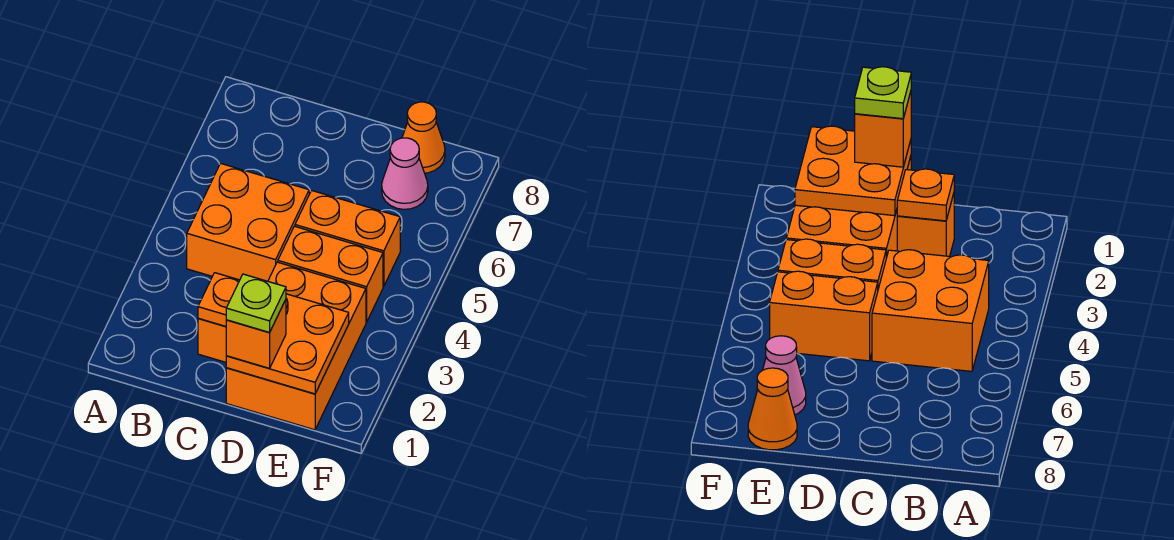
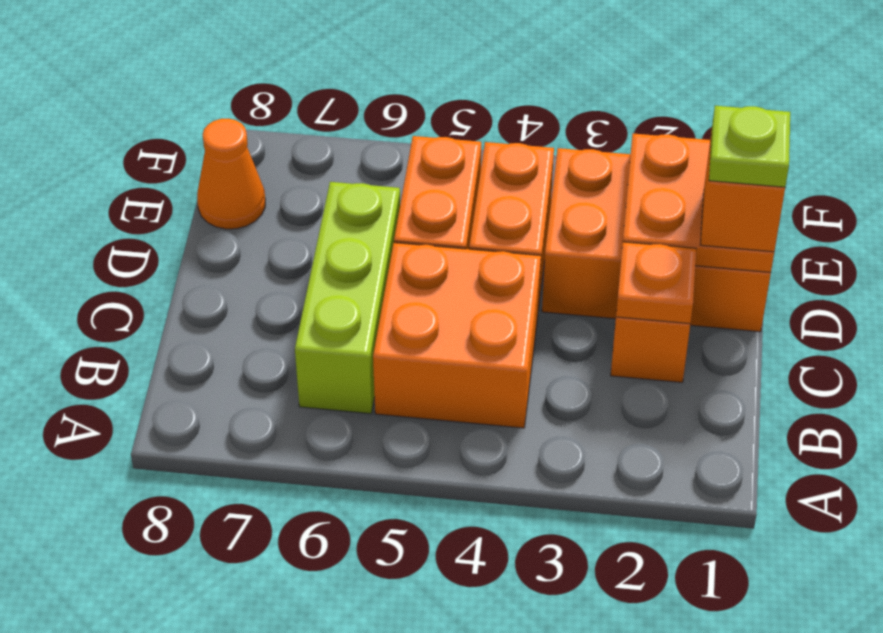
none -> lime 1x3 brick [295,182,400,414]
pink 1x1 cone [382,138,428,209] -> none

